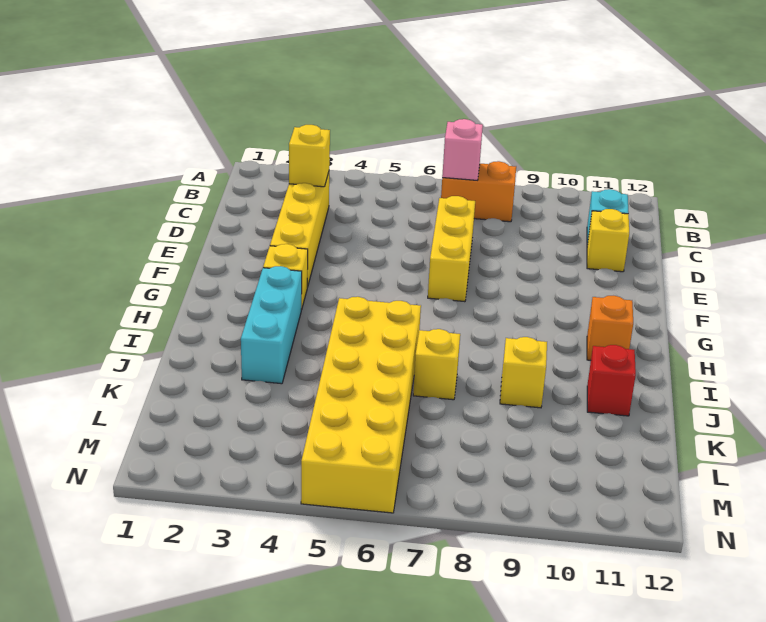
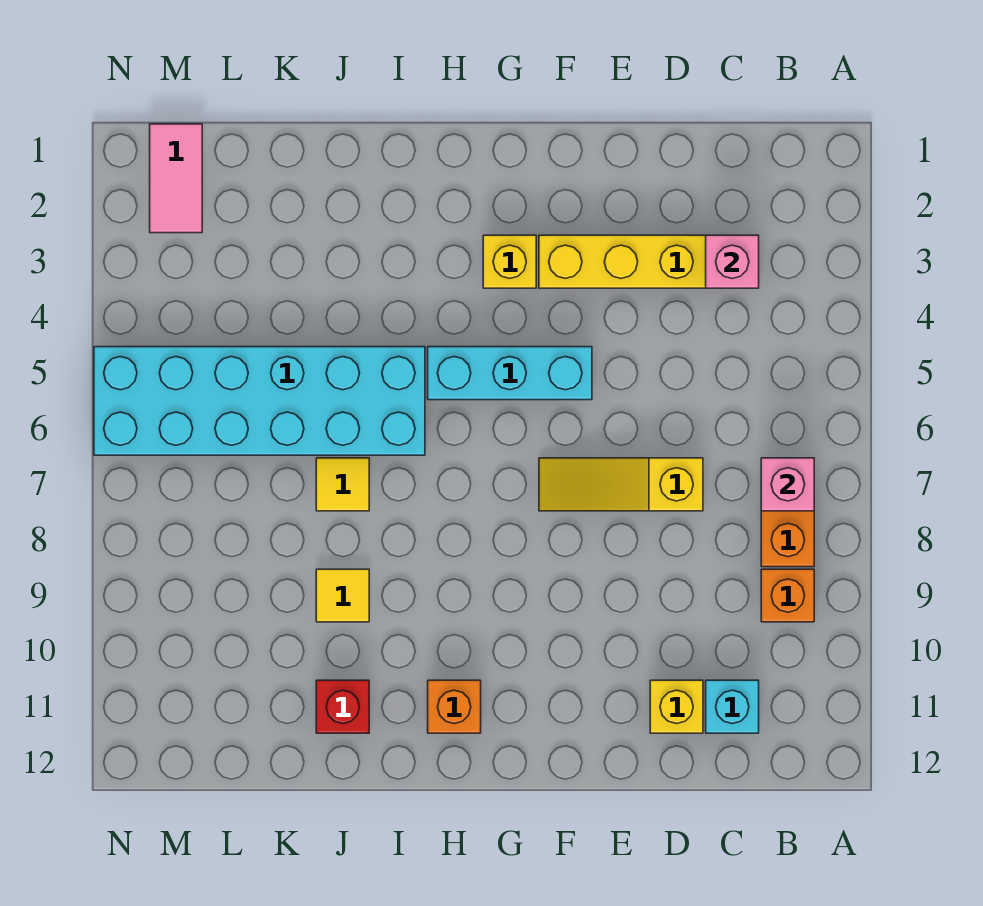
none -> orange 1x1 brick [761,569,814,622]
yellow 1x1 brick [289,125,330,187] -> pink 1x1 brick [706,235,759,288]
yellow 1x3 brick [428,196,475,302] -> yellow 1x3 slope [539,458,703,511]
cyan 1x3 brick [241,266,302,384] -> cyan 1x3 brick moved to [428,347,592,400]
yellow 2x6 brick [301,297,421,513] -> cyan 2x6 brick [94,347,425,455]
yellow 1x1 brick [413,329,460,400] -> yellow 1x1 tile [316,458,369,511]
yellow 1x1 brick [500,337,547,408] -> yellow 1x1 tile [316,569,369,622]
none -> pink 1x2 tile [150,124,202,233]

